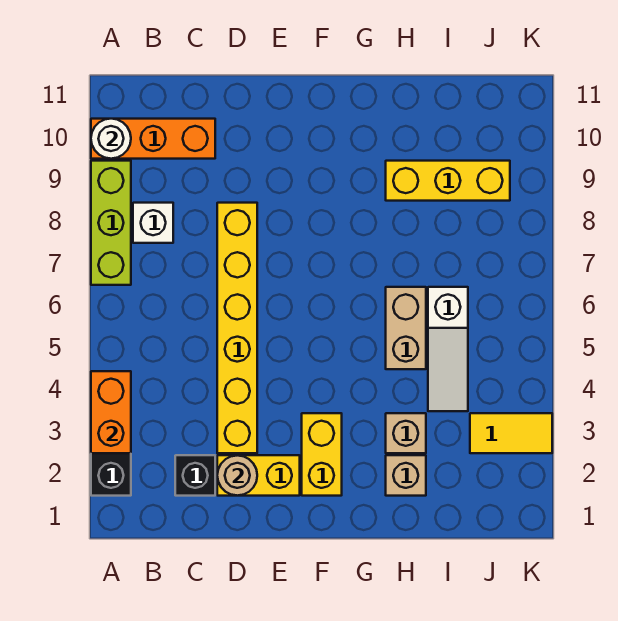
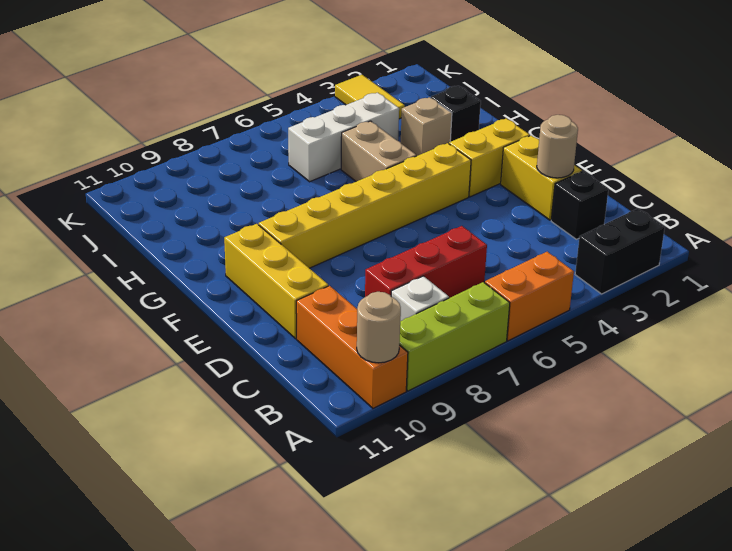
orange 1x2 brick [91,371,131,453] -> orange 1x2 brick moved to [485,252,574,341]
white 1x1 round brick [91,119,131,159] -> tan 1x1 round brick [357,292,401,363]
none -> red 1x3 brick [365,226,487,298]
yellow 1x6 brick [217,203,257,453] -> yellow 1x6 brick moved to [259,143,471,268]
tan 1x1 brick [386,455,426,496] -> black 1x1 brick [431,86,481,142]
tan 1x2 brick [386,287,426,369] -> tan 1x2 brick turned to [341,121,416,182]
yellow 1x3 brick [386,161,510,201] -> yellow 1x3 brick moved to [224,224,328,339]
white 1x3 slope [428,287,468,411] -> white 1x3 brick [288,93,399,182]

